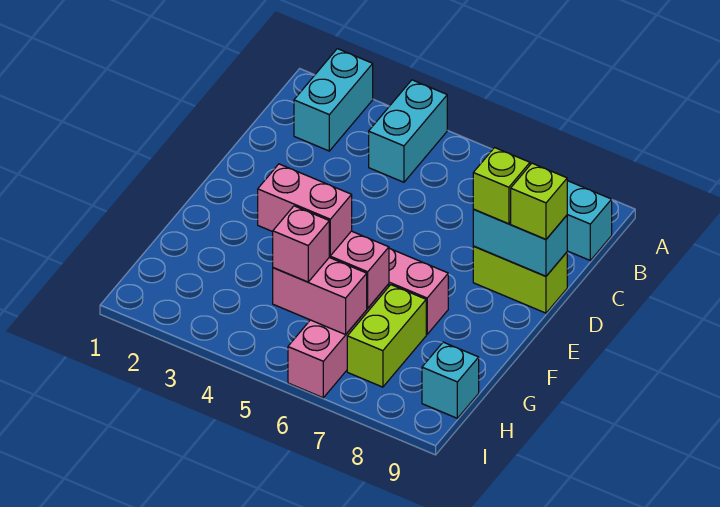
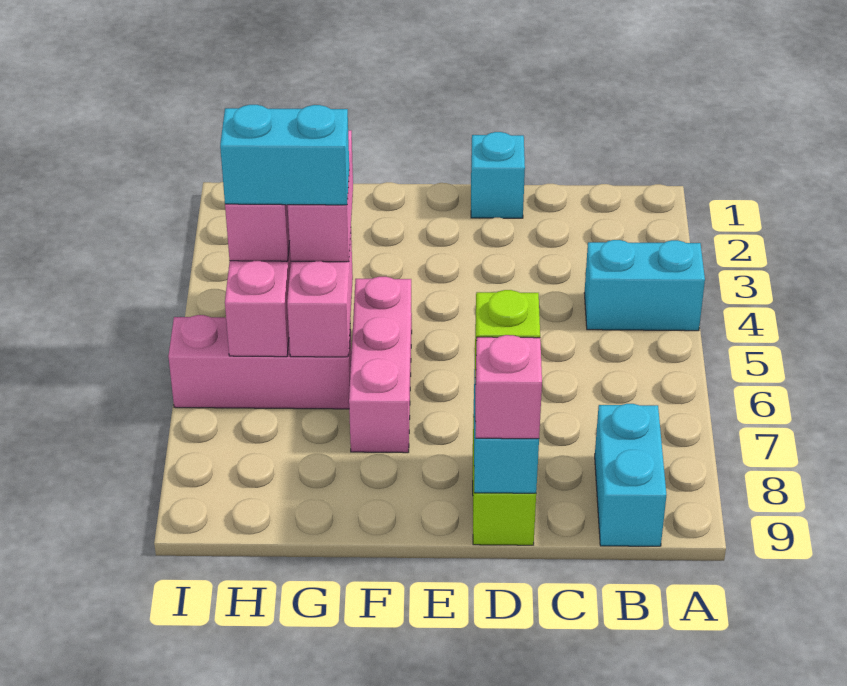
cyan 1x2 brick [294,49,373,151] -> cyan 1x2 brick moved to [220,105,349,205]
lime 1x1 brick [511,163,567,239] -> pink 1x1 brick [475,335,542,439]
lime 1x2 brick [347,285,426,387] -> none
cyan 1x1 brick [422,342,479,418] -> cyan 1x1 brick moved to [471,132,525,218]

